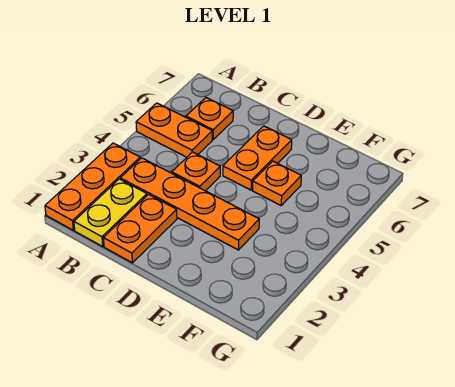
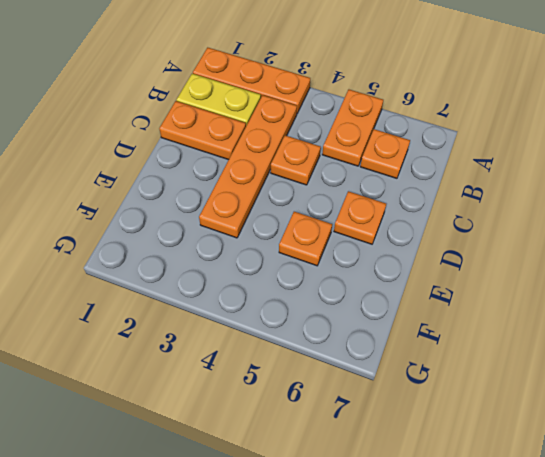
orange 1x2 plate [223,126,292,190] -> orange 1x1 plate [334,191,386,244]

